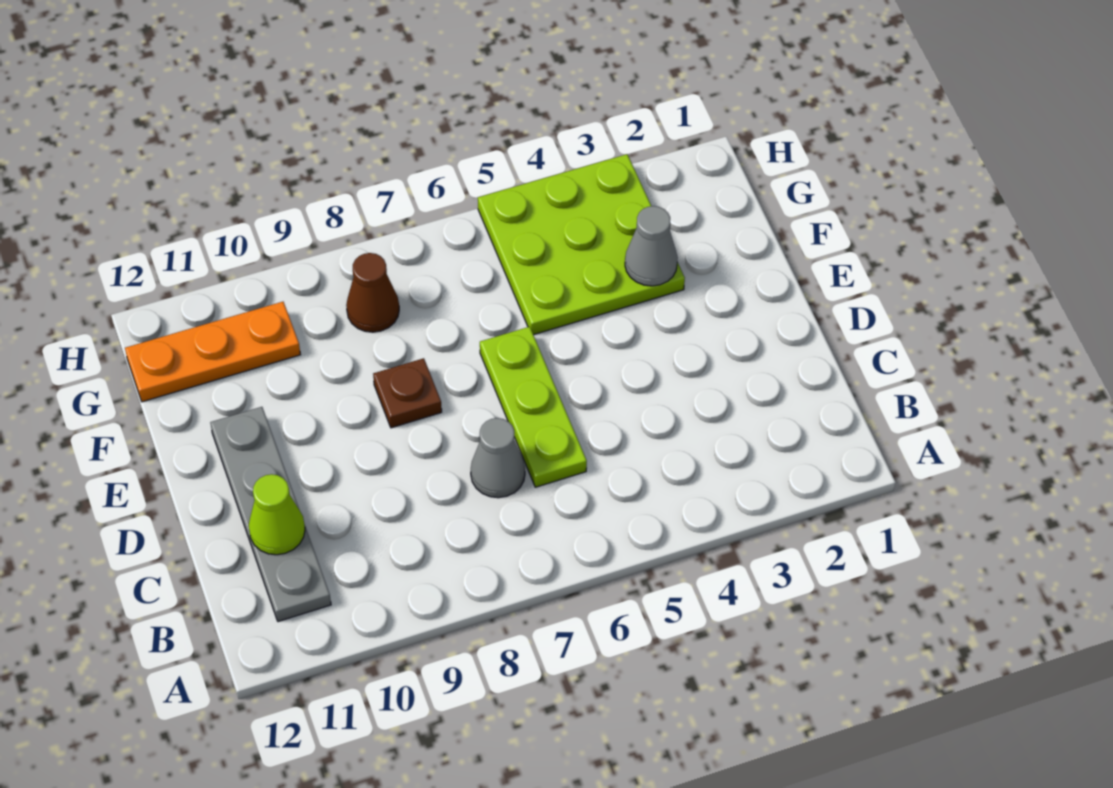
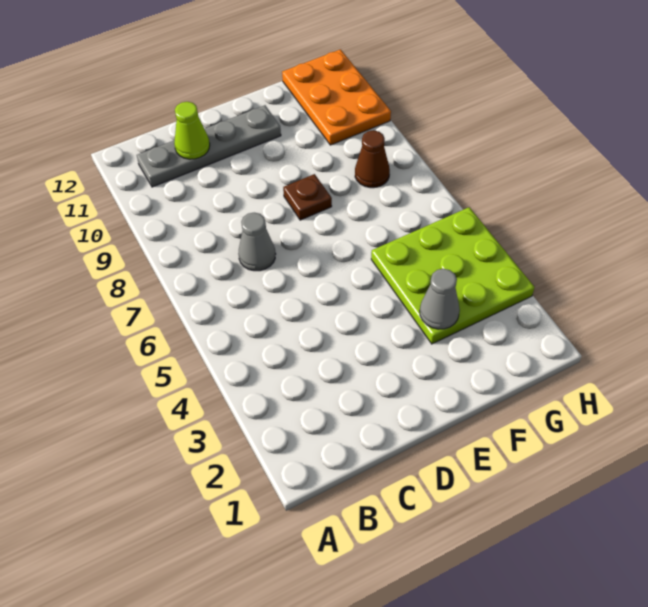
lime 1x3 plate [480,327,587,487] -> none
orange 1x3 plate [125,302,301,402] -> orange 2x3 plate [282,49,391,145]

